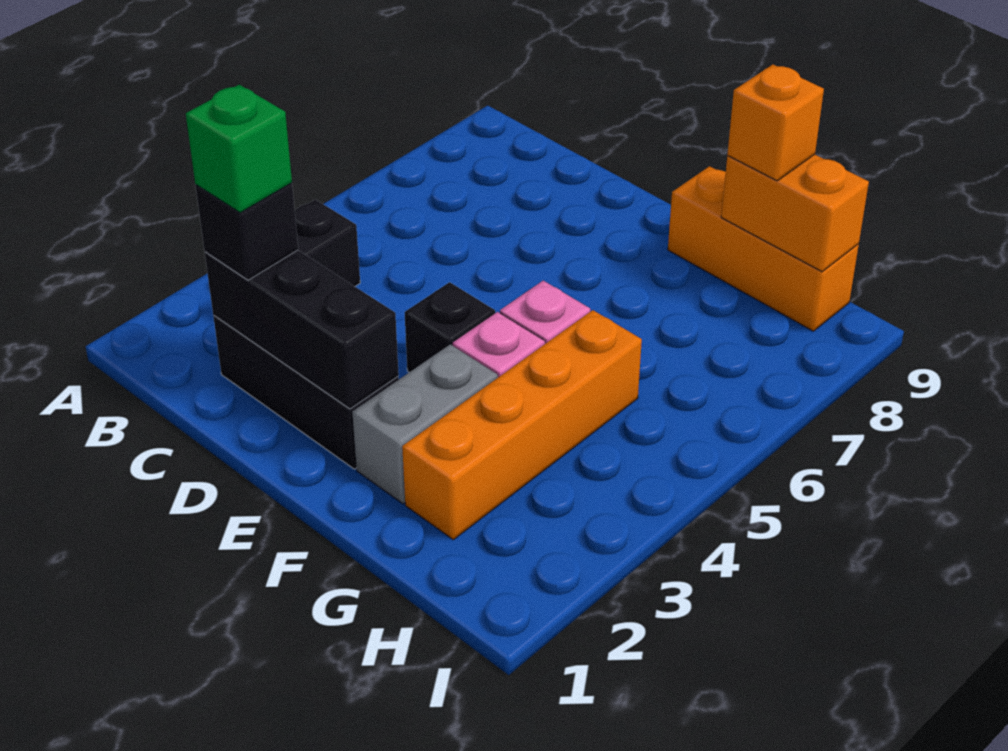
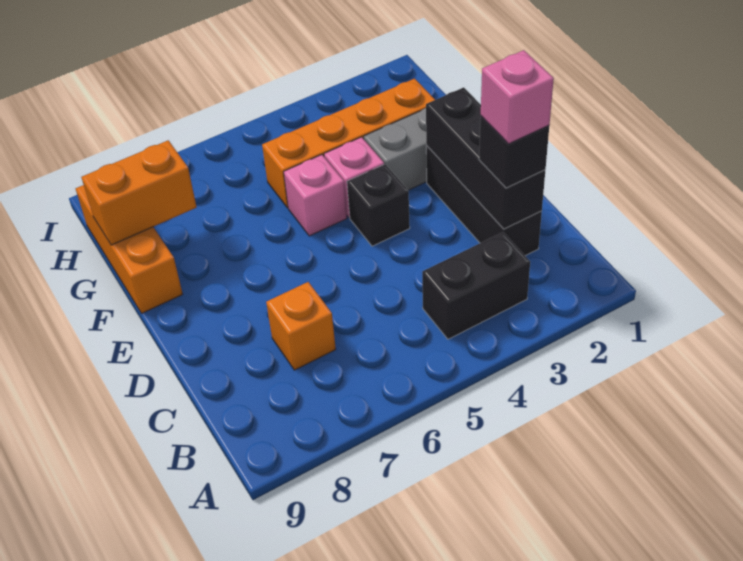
green 1x1 brick [186,85,292,213] -> pink 1x1 brick [481,50,554,144]
orange 1x2 brick [721,154,869,272] -> orange 1x2 brick turned to [81,140,196,245]
orange 1x1 brick [727,65,824,181] -> orange 1x1 brick moved to [266,282,336,370]

